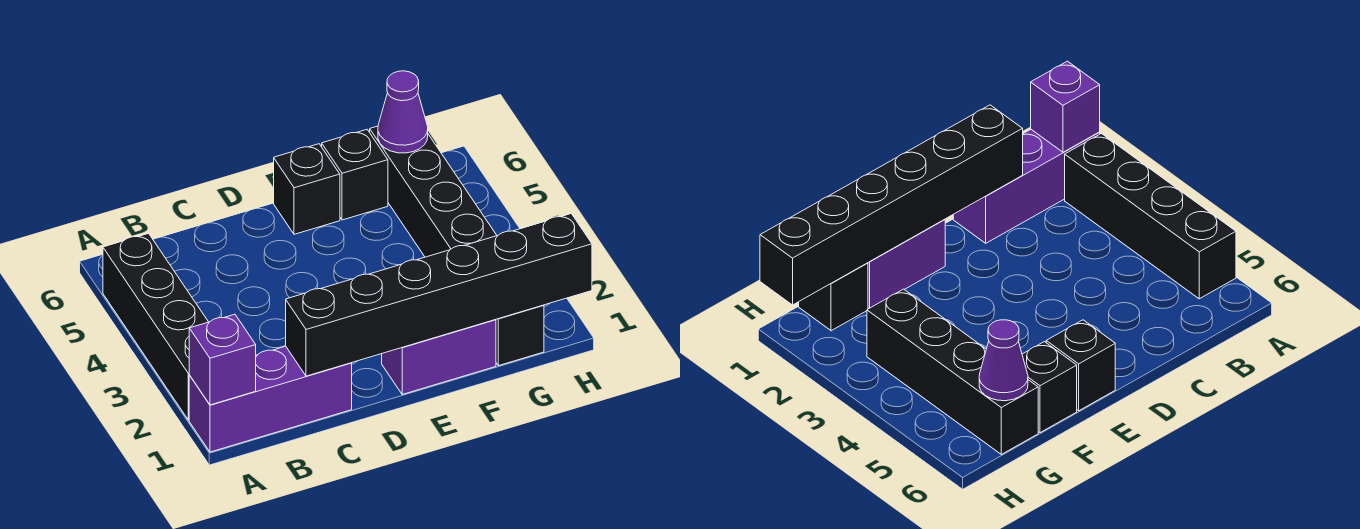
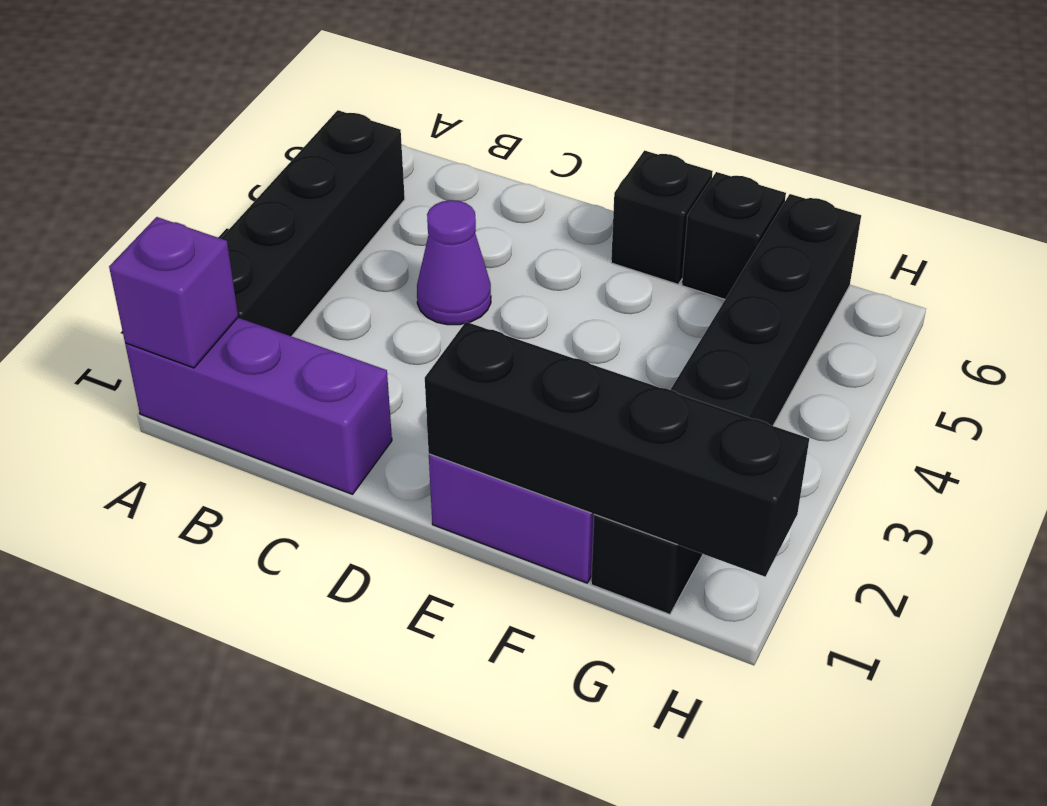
black 1x6 brick [286,214,592,376] -> black 1x4 brick [425,322,809,577]
purple 1x1 cone [378,71,428,153] -> purple 1x1 cone moved to [417,200,491,325]

